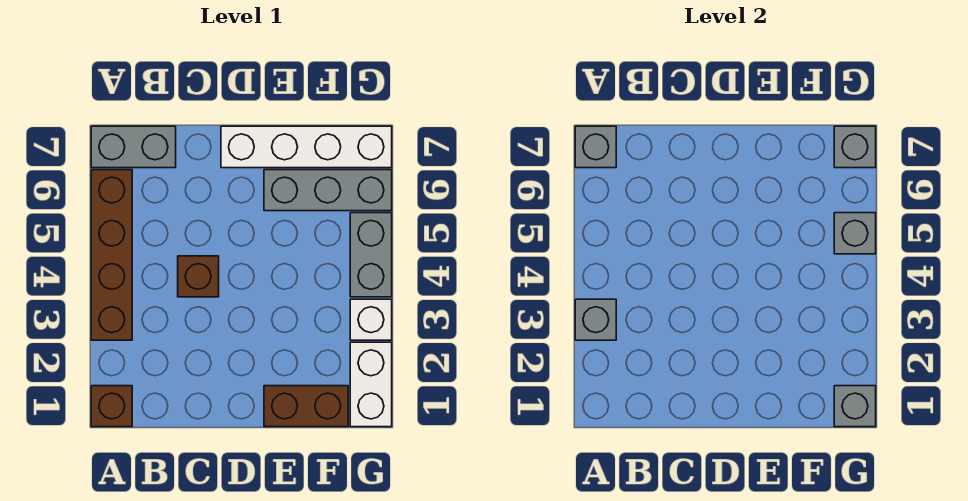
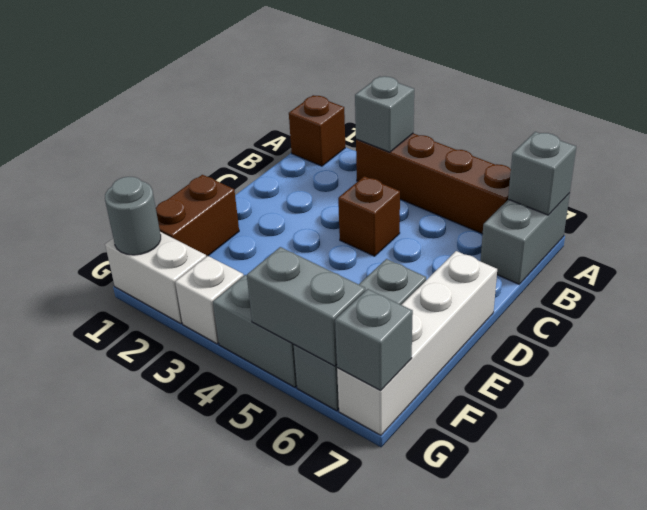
grey 1x1 brick [834,386,876,427] -> grey 1x1 round brick [105,177,161,255]
grey 1x1 brick [834,213,876,254] -> grey 1x2 brick [247,247,366,366]

